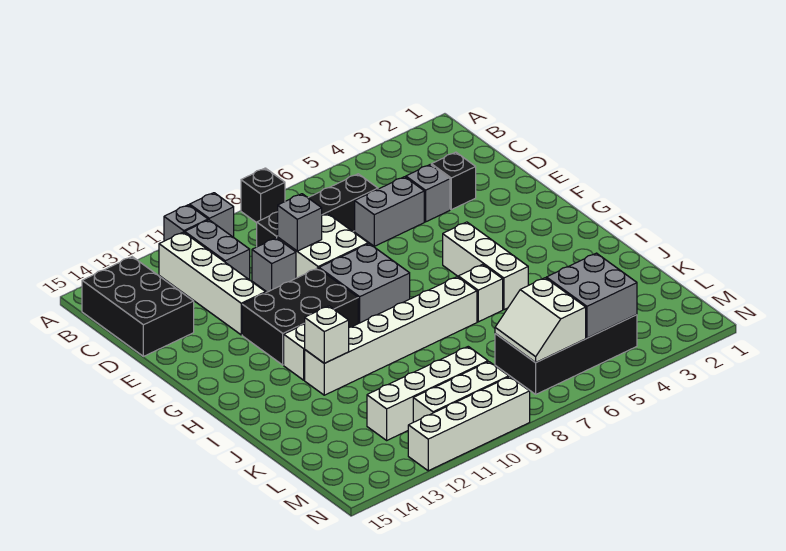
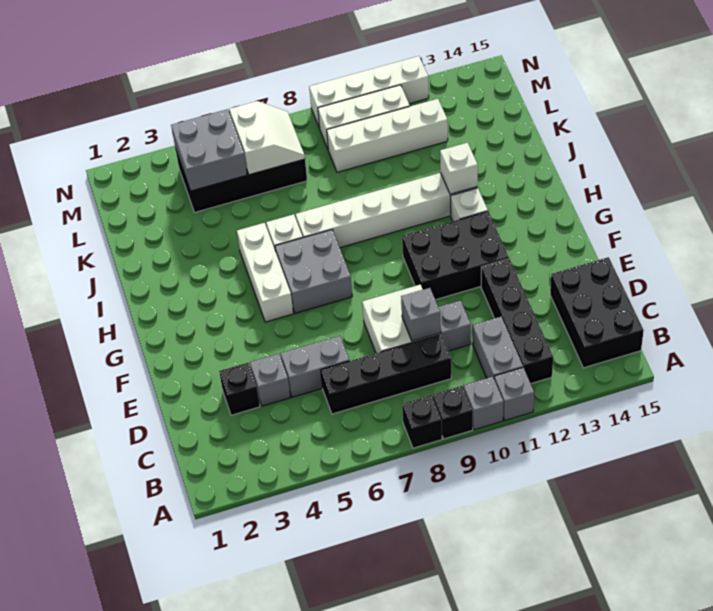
none -> black 1x1 brick [433,386,473,439]
white 1x4 brick [159,232,266,335] -> black 1x4 brick [481,259,553,383]
grey 2x2 brick [319,244,410,323] -> grey 2x2 brick moved to [275,230,352,313]

